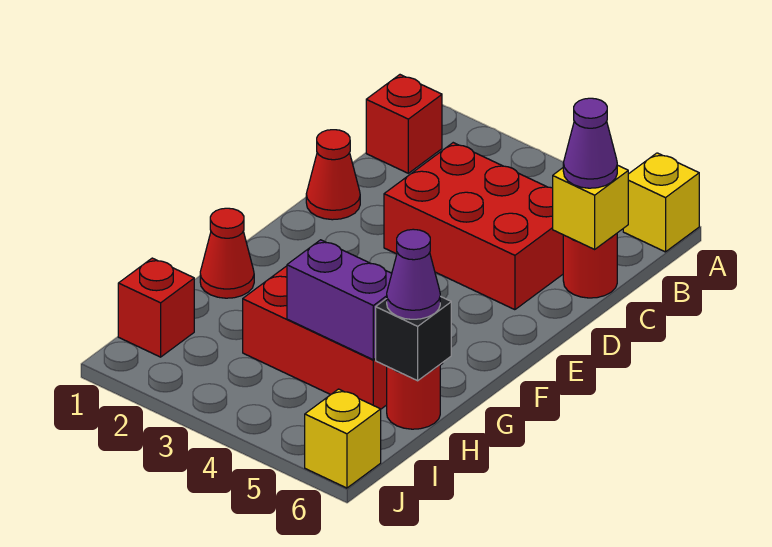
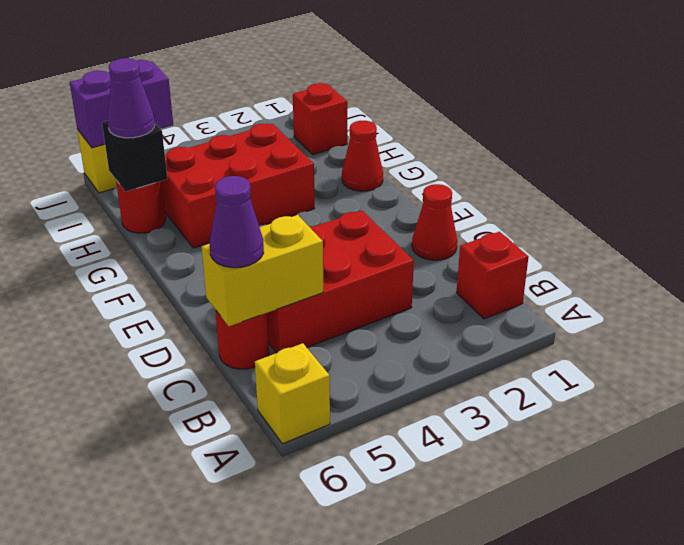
yellow 1x1 brick [553,165,628,249] -> yellow 1x2 brick [202,215,323,326]
purple 1x2 brick [287,240,392,360] -> purple 1x2 brick moved to [70,60,173,148]

